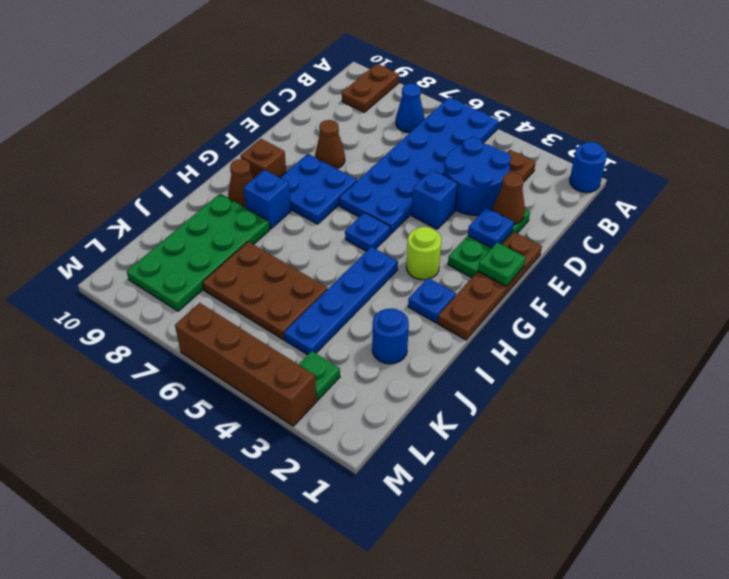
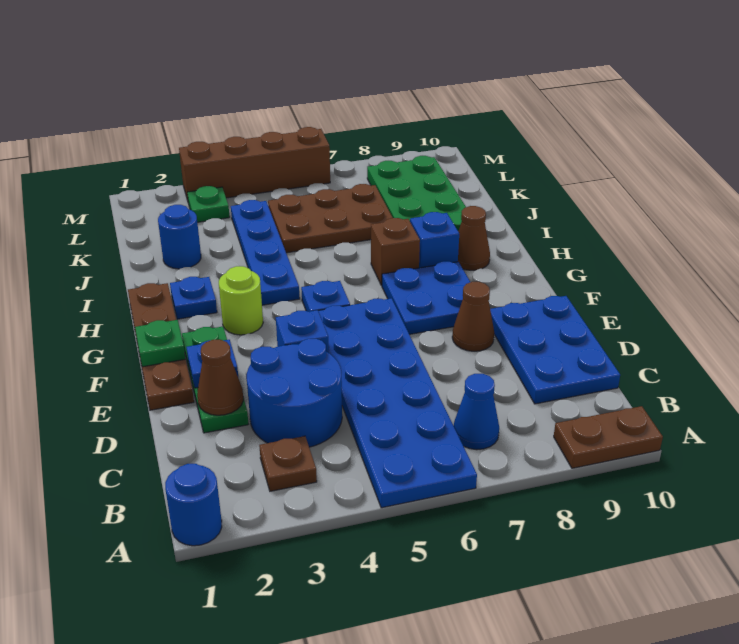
brown 1x2 plate [342,64,399,112] -> brown 1x2 plate turned to [554,406,663,468]
none -> blue 2x3 plate [490,296,620,404]
brown 1x1 brick [241,139,286,179] -> brown 1x1 brick moved to [371,218,420,286]

